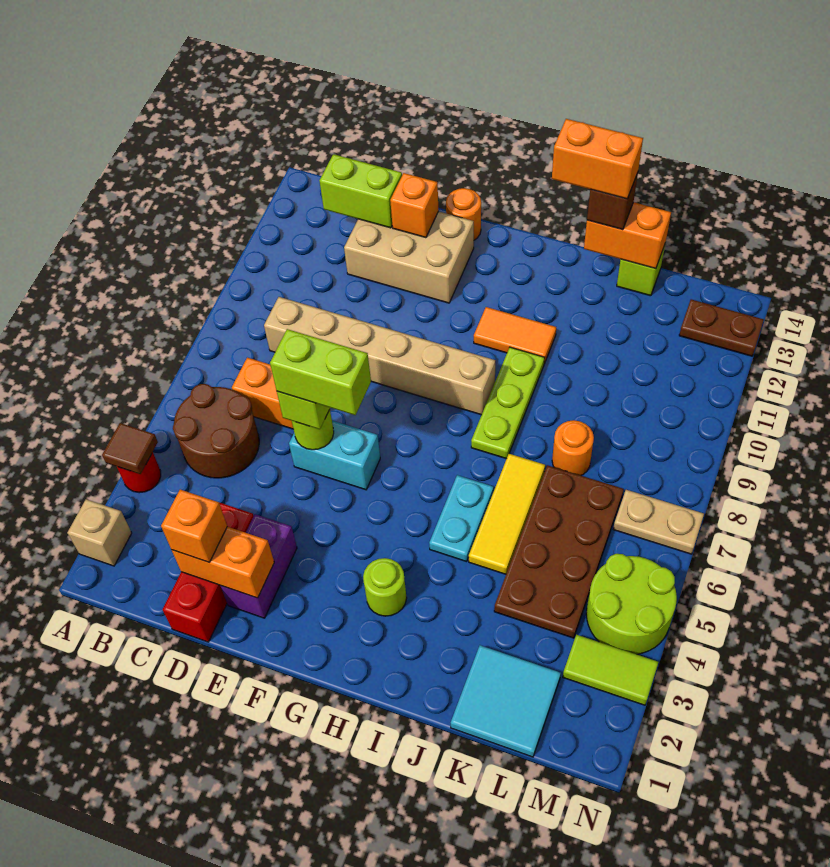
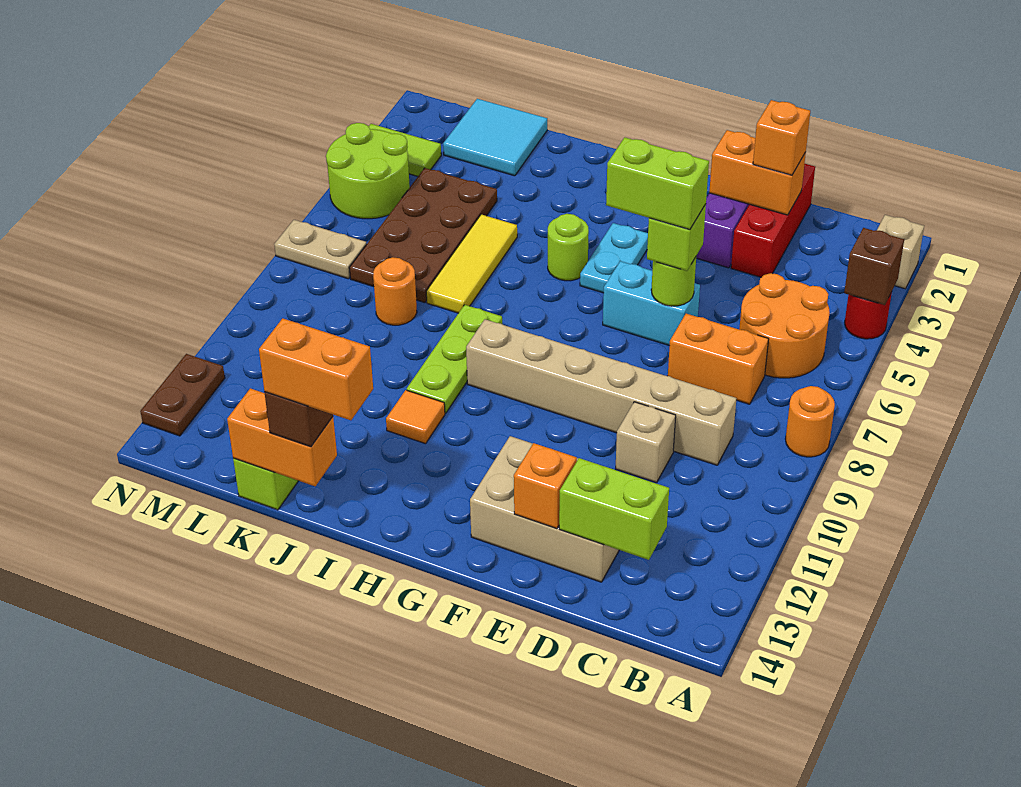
brown 1x1 tile [102,423,158,474] -> brown 1x1 brick [844,228,904,305]
brown 2x2 round brick [173,384,259,478] -> orange 2x2 round brick [739,273,830,378]
none -> tan 1x1 brick [616,402,676,483]
orange 1x1 round brick [446,188,481,240] -> orange 1x1 round brick moved to [785,386,835,457]
lime 1x1 round brick [363,558,407,616] -> lime 1x1 round brick moved to [548,214,589,281]
orange 1x2 tile [474,307,556,364] -> orange 1x1 tile [386,390,445,444]
cyan 1x2 plate [429,475,494,562] -> cyan 1x2 plate moved to [580,223,648,293]
brown 1x2 plate [679,299,764,356] -> brown 1x2 plate turned to [140,354,225,436]

